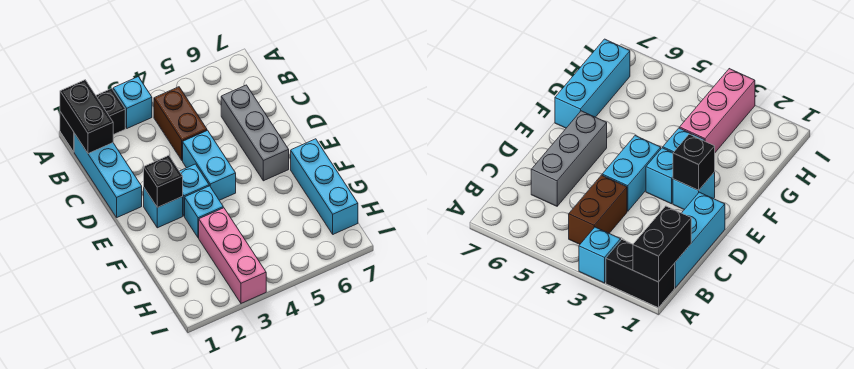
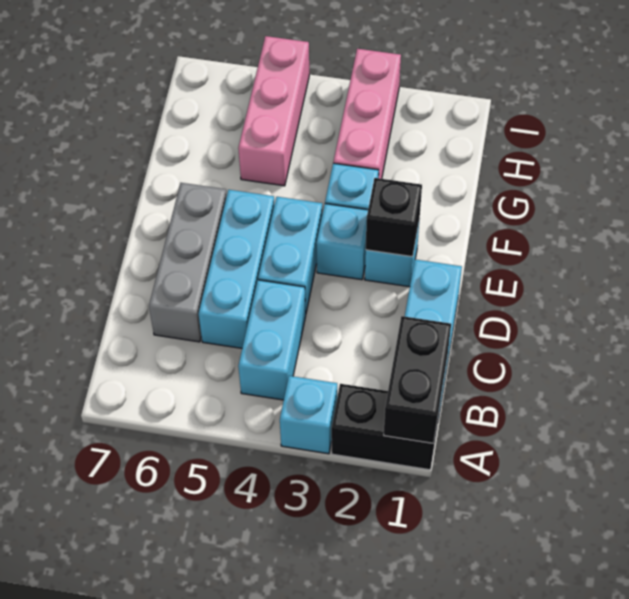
brown 1x2 brick [154,87,207,160] -> cyan 1x2 brick [238,280,306,400]
cyan 1x3 brick [291,139,358,234] -> cyan 1x3 brick moved to [199,190,275,348]
none -> pink 1x3 brick [238,36,309,186]

